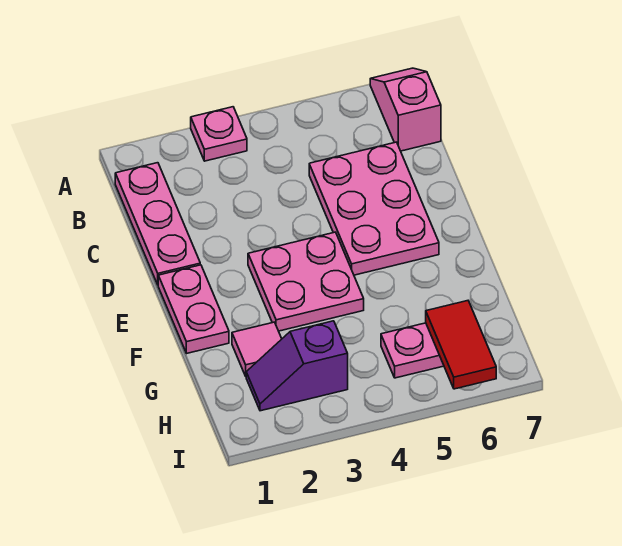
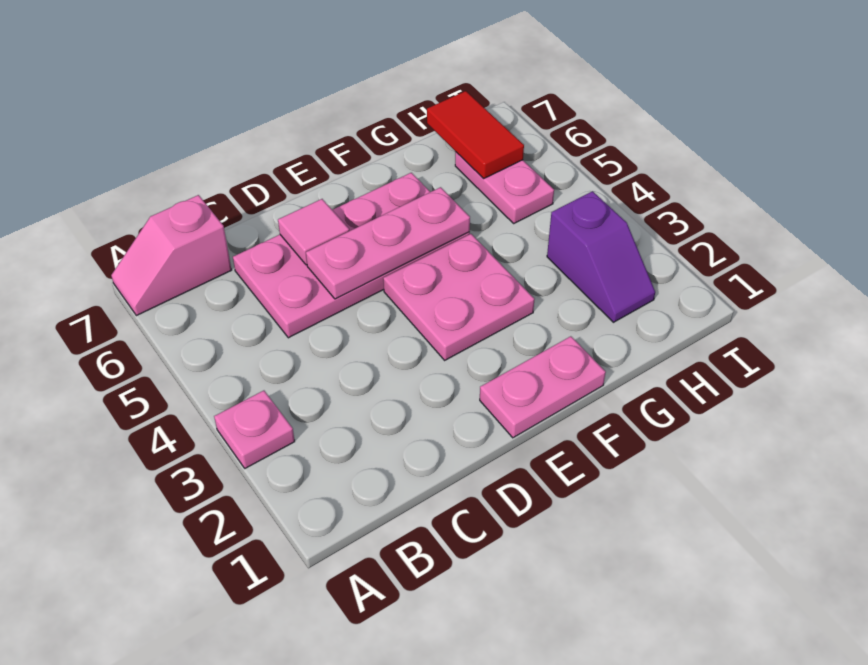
pink 1x3 plate [115,163,200,285] -> pink 1x3 plate moved to [306,187,470,299]
pink 2x3 plate [309,142,439,275] -> pink 2x4 plate [233,173,470,338]
pink 1x1 tile [232,322,282,376] -> pink 1x1 tile moved to [278,199,349,265]
red 1x2 tile [426,301,496,389] -> red 1x2 tile turned to [427,91,524,179]

